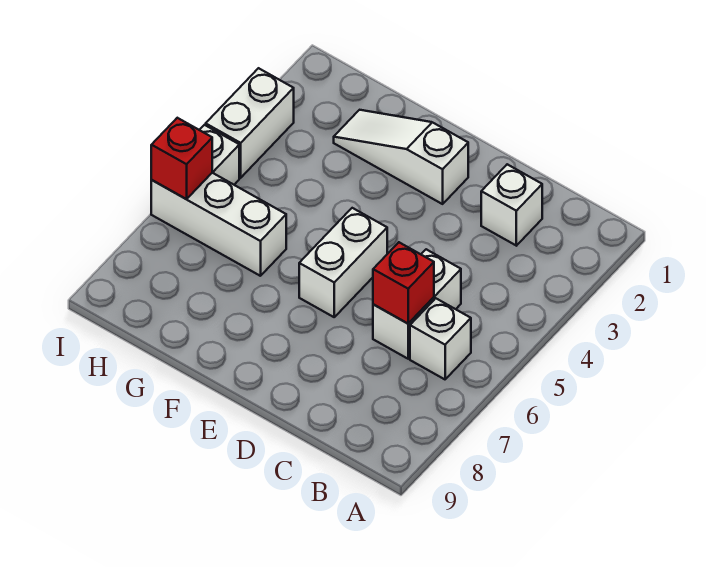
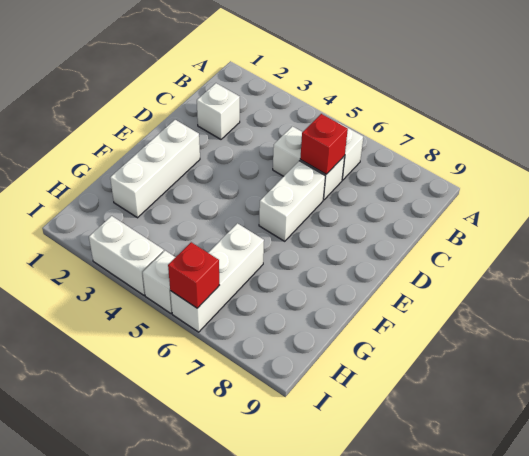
white 1x3 slope [334,110,468,204] -> white 1x3 brick [110,120,200,218]
white 1x2 brick [299,208,387,317] -> white 1x2 brick turned to [259,161,325,241]

